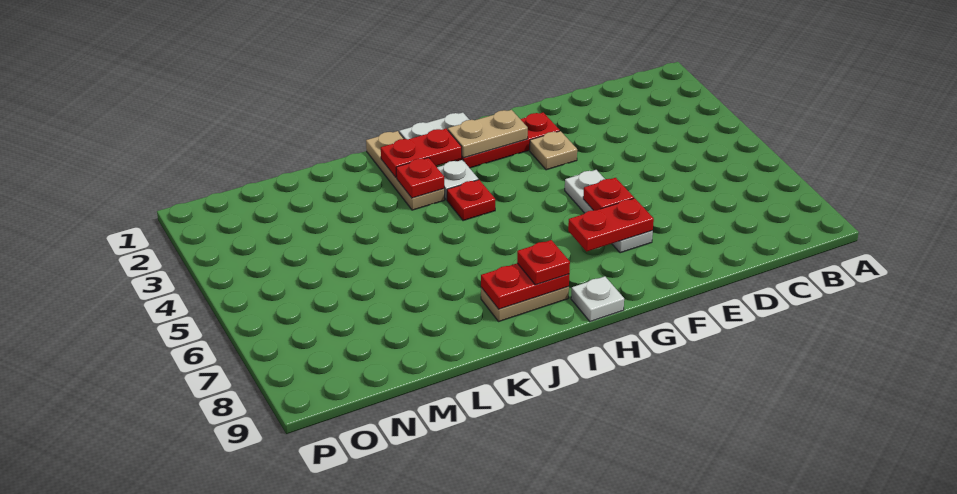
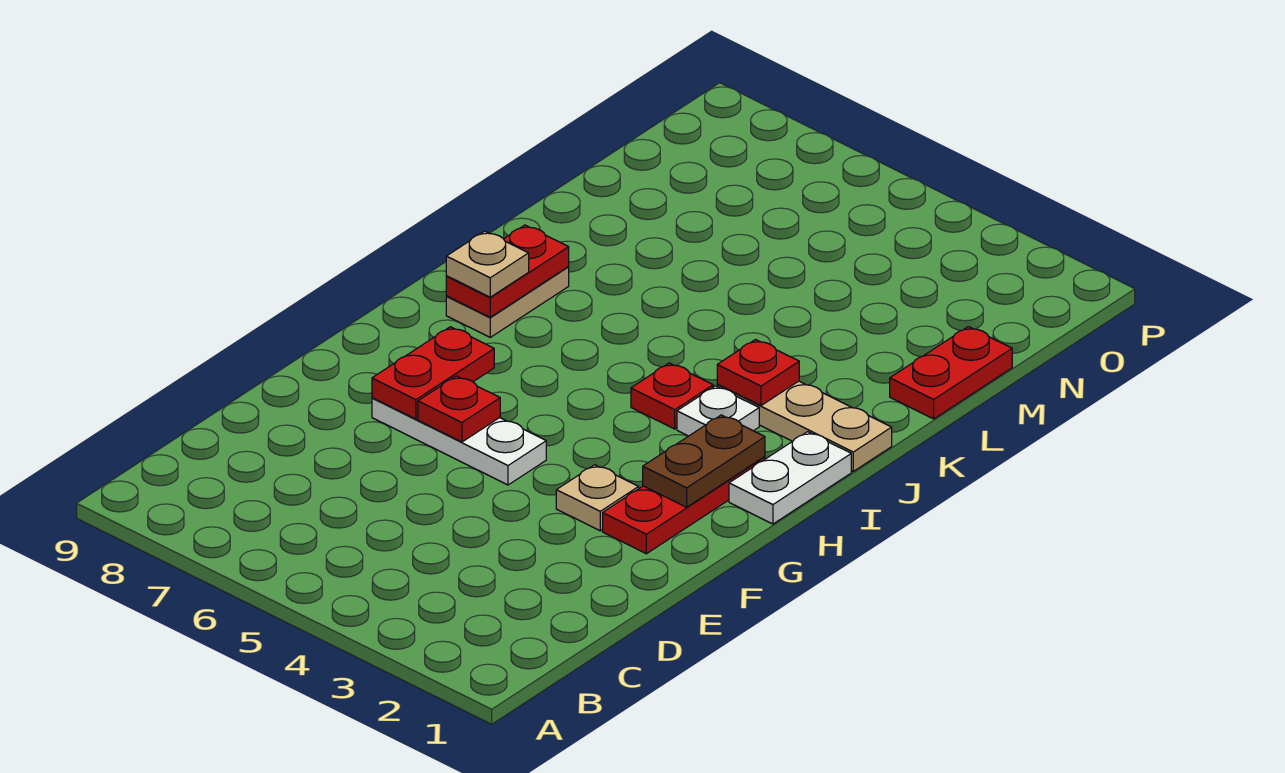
tan 1x2 plate [448,110,528,158] -> brown 1x2 plate [643,415,765,507]
white 1x1 plate [571,276,624,322] -> none
red 1x2 plate [381,129,462,178] -> red 1x2 plate moved to [890,327,1012,419]
red 1x1 plate [517,240,570,285] -> tan 1x1 plate [446,231,529,297]

